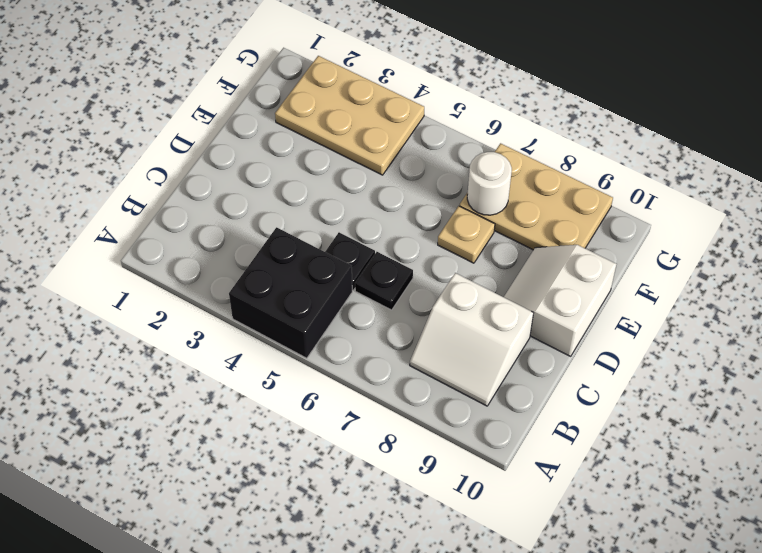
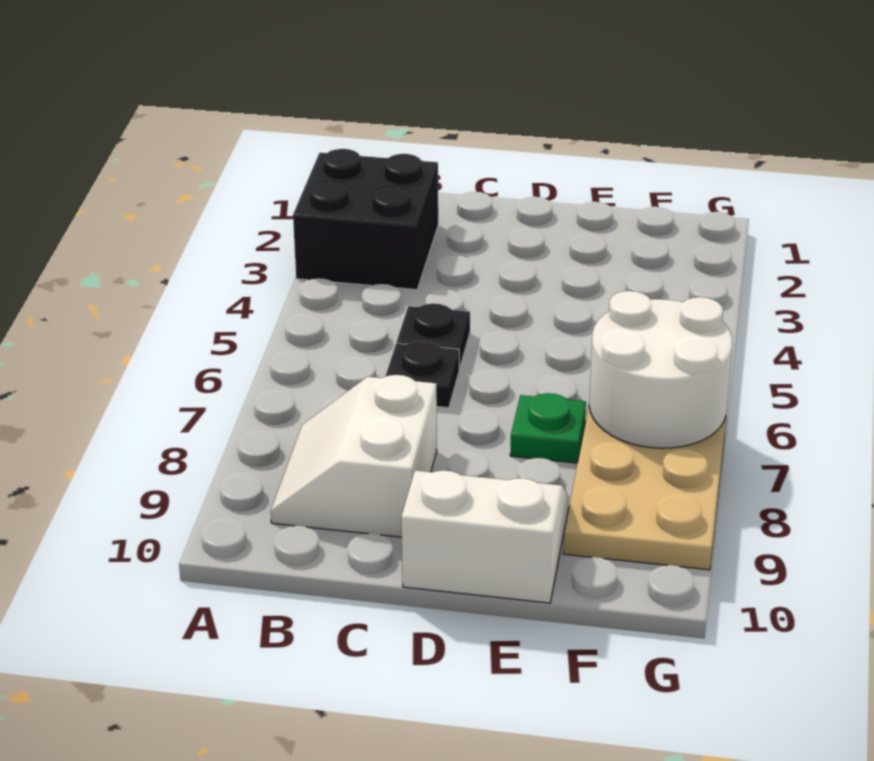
black 2x2 brick [229,227,352,358] -> black 2x2 brick moved to [293,149,438,290]
tan 1x1 plate [438,206,495,263] -> green 1x1 plate [510,393,586,463]
tan 2x3 plate [275,56,424,175] -> none
white 1x1 round brick [467,152,512,215] -> white 2x2 round brick [589,291,732,448]

